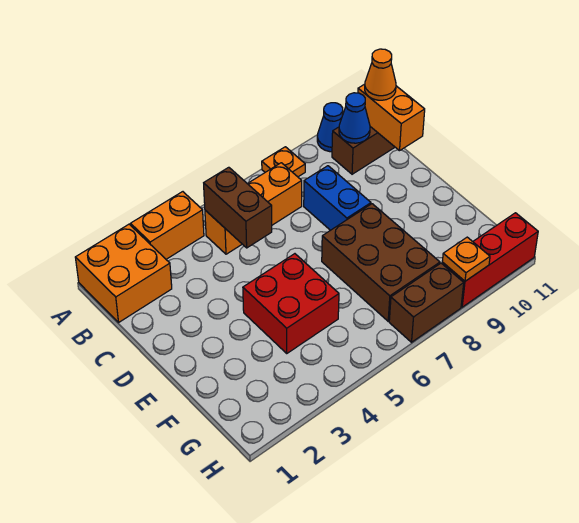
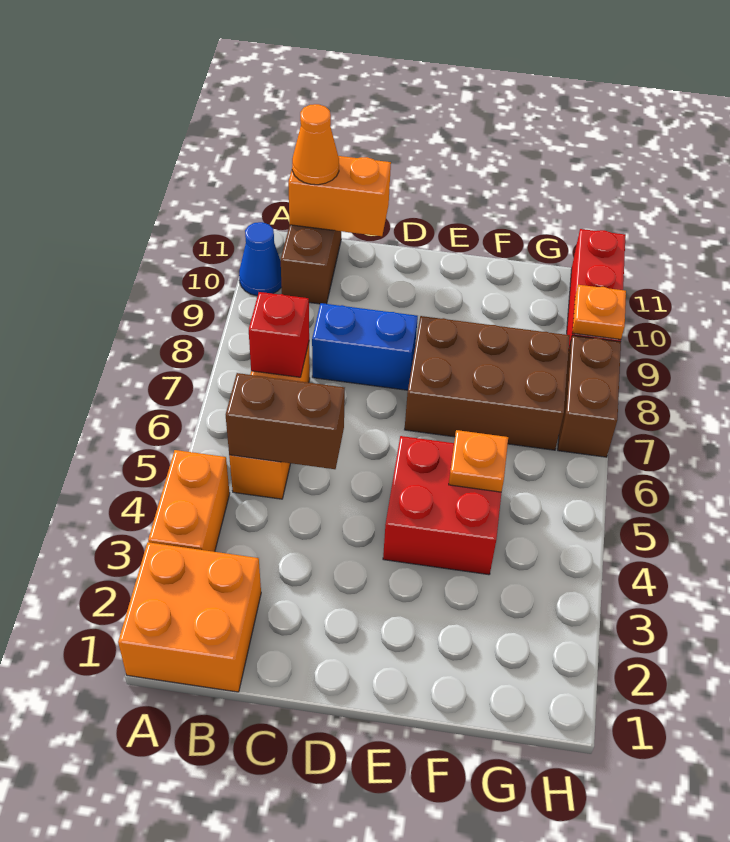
orange 1x1 plate [262,147,305,177] -> orange 1x1 plate moved to [449,430,508,492]
none -> red 1x1 brick [249,292,309,377]
blue 1x1 cone [339,93,370,143] -> none

